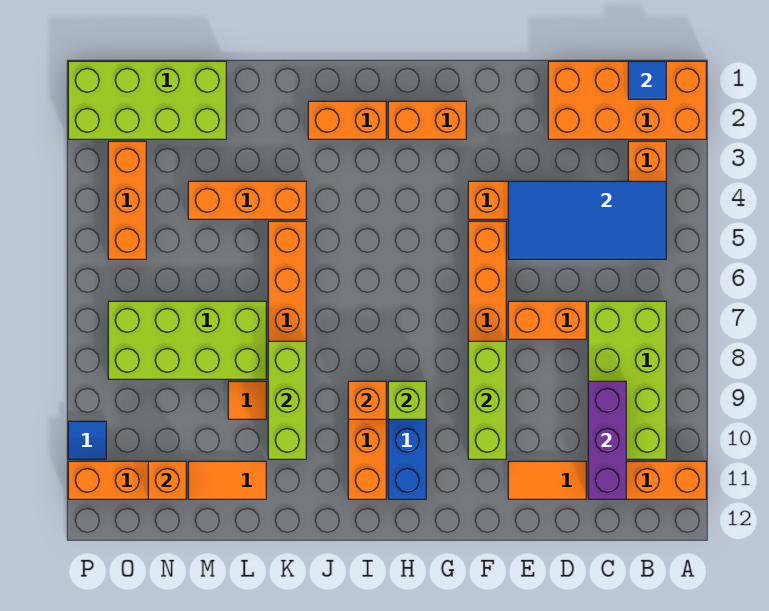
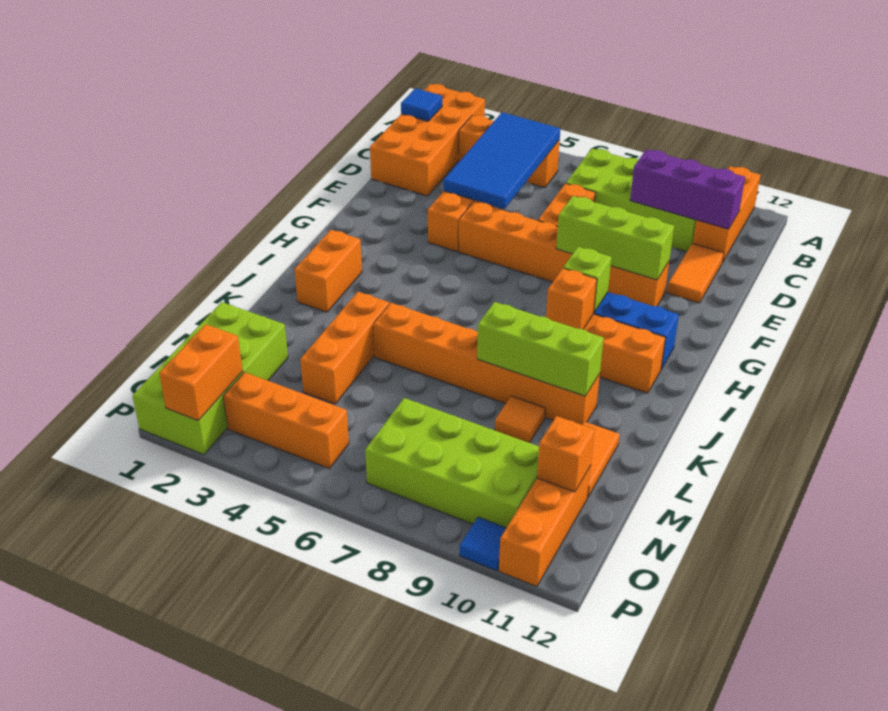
orange 1x2 brick [388,101,466,139] -> orange 1x2 brick moved to [159,324,243,421]
lime 2x4 brick [108,301,266,379] -> lime 2x4 brick turned to [365,398,539,528]

